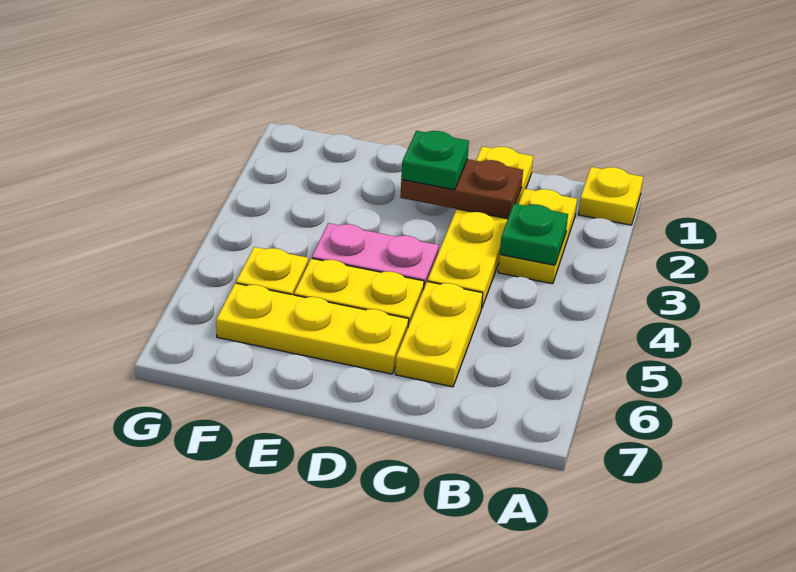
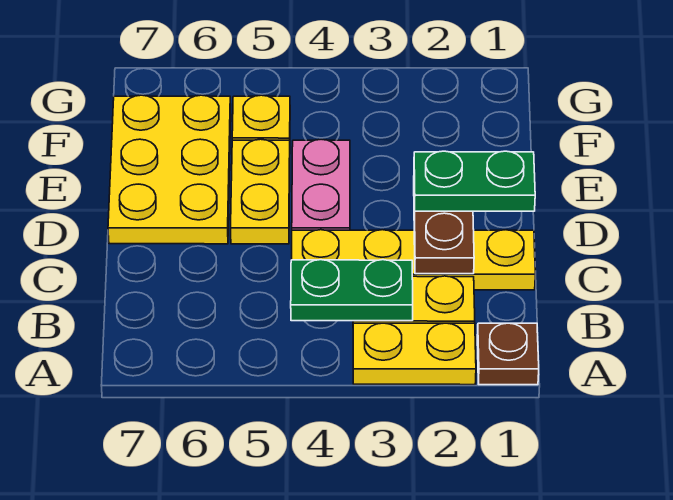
yellow 1x1 plate [578,167,643,225] -> brown 1x1 plate [477,323,539,385]
green 1x1 plate [500,204,568,265] -> green 1x2 plate [291,260,413,321]
yellow 1x2 plate [395,282,483,387] -> yellow 1x2 plate moved to [353,323,476,385]
green 1x1 plate [401,131,469,190] -> green 1x2 plate [414,151,535,211]
yellow 1x3 plate [216,283,409,374] -> yellow 2x3 plate [108,95,231,244]

